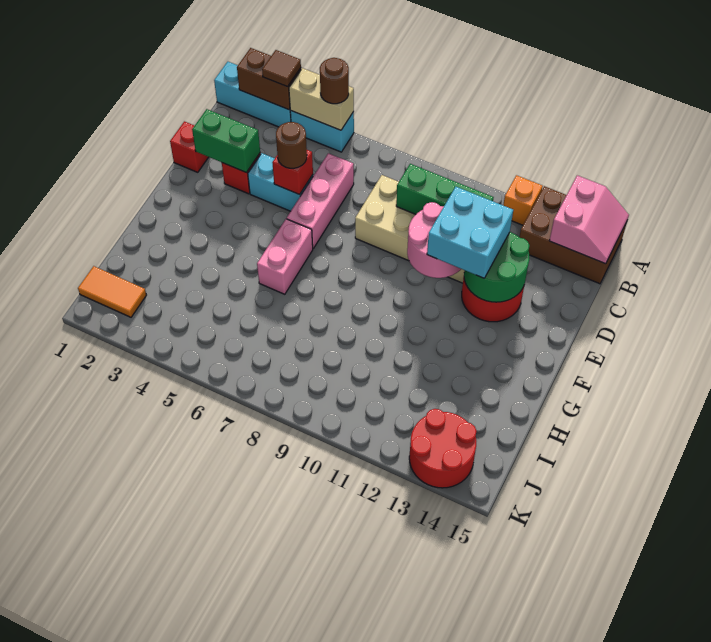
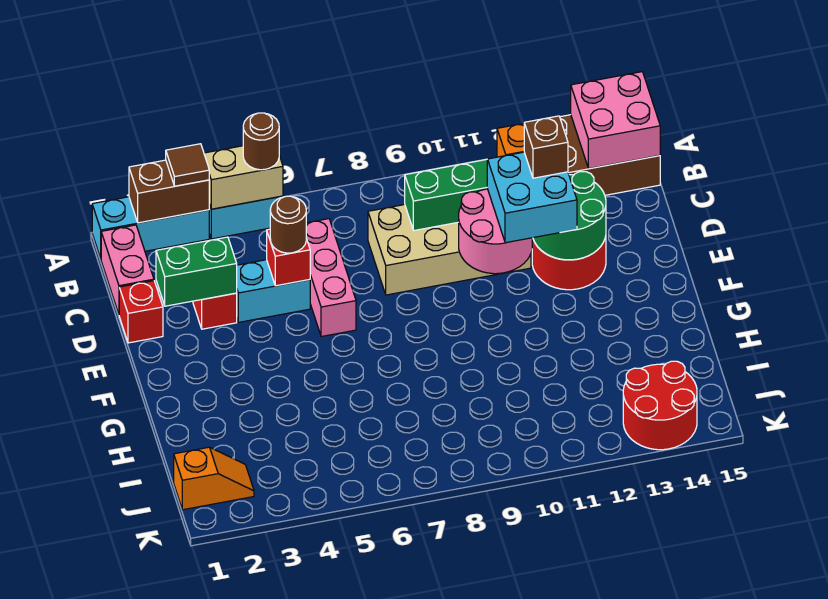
pink 2x2 slope [549,175,629,264] -> pink 2x2 brick [571,72,660,169]
none -> brown 1x1 brick [524,116,568,178]
pink 1x2 brick [257,219,313,294] -> pink 1x2 brick moved to [101,225,154,314]
orange 1x2 tile [78,266,146,317] -> orange 1x2 slope [174,447,254,510]

